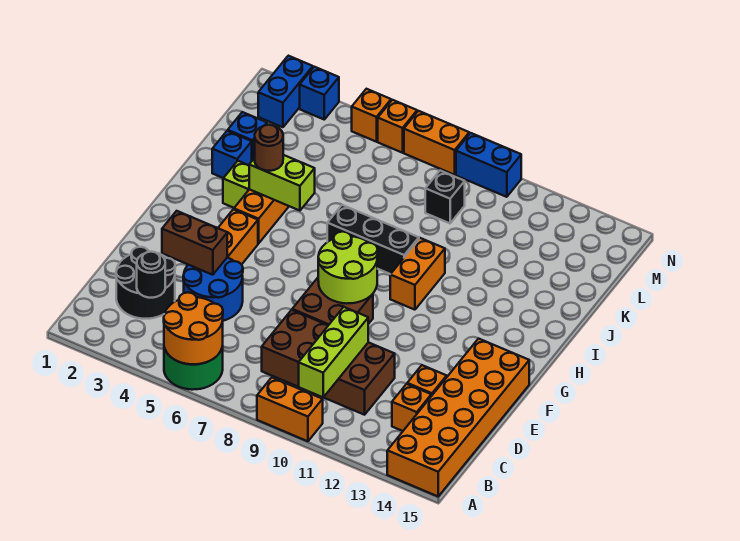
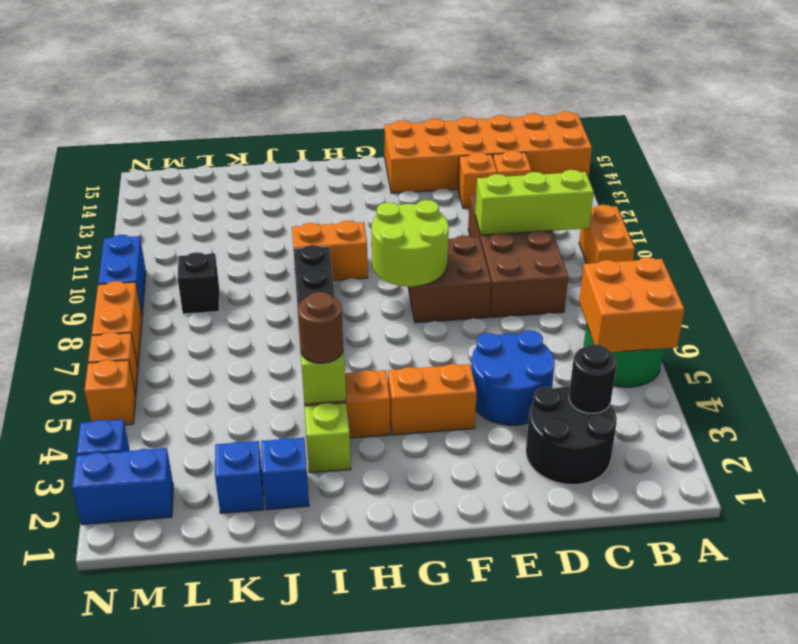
orange 2x2 round brick [164,293,223,364] -> orange 2x2 brick [579,257,685,352]
brown 1x2 brick [162,211,227,275] -> none

